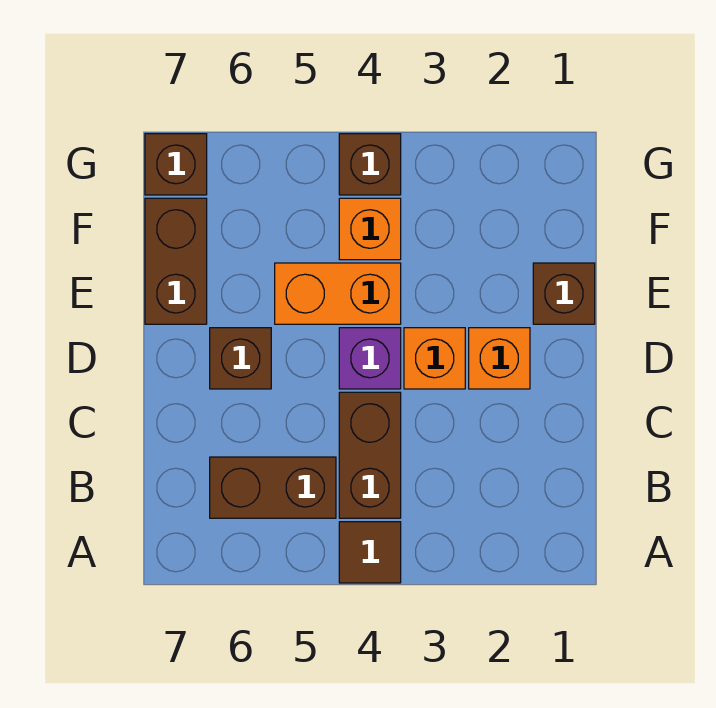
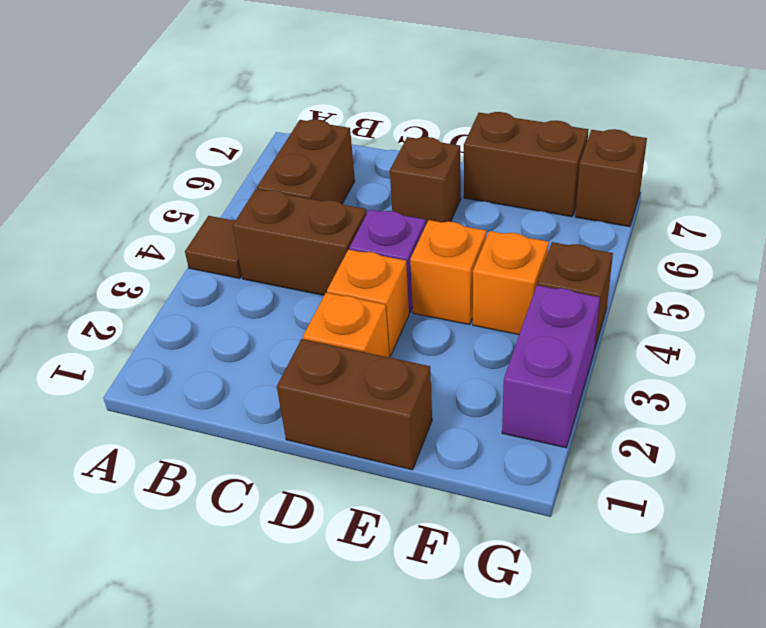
brown 1x1 brick [533,263,595,324] -> brown 1x2 brick [277,339,432,470]
orange 1x2 brick [275,263,401,324] -> orange 1x1 brick [410,220,486,325]
none -> purple 1x2 brick [502,285,600,448]

